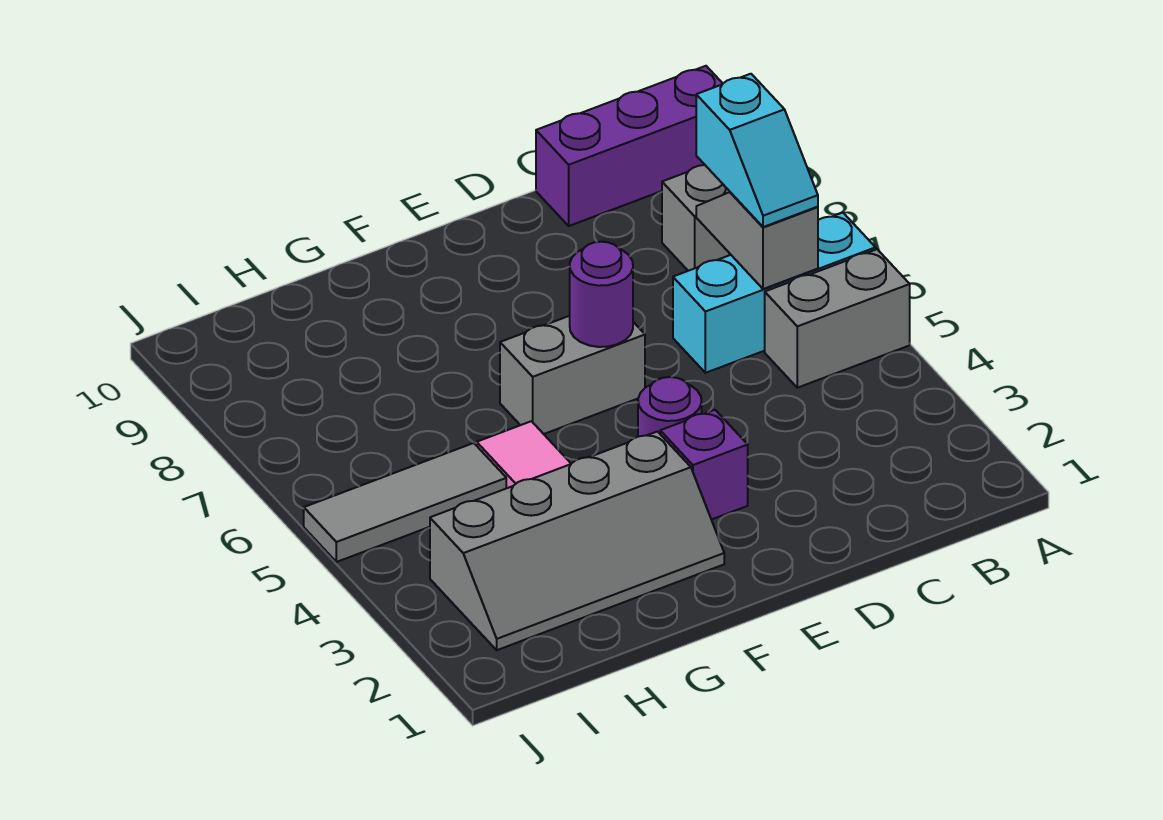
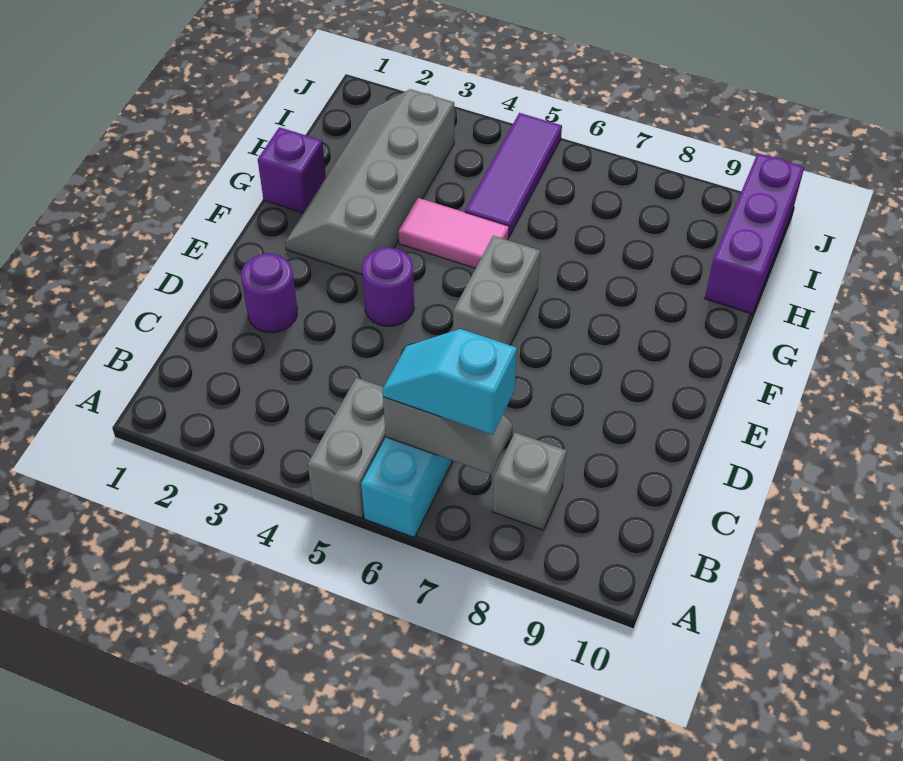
purple 1x3 brick [536,66,723,226] -> purple 1x3 brick moved to [705,153,804,314]
purple 1x1 brick [660,410,748,520] -> purple 1x1 brick moved to [258,127,326,213]
purple 1x1 round brick [570,242,633,347] -> purple 1x1 round brick moved to [241,253,297,333]
grey 1x3 tile [304,443,506,562] -> purple 1x3 tile [465,113,562,237]

